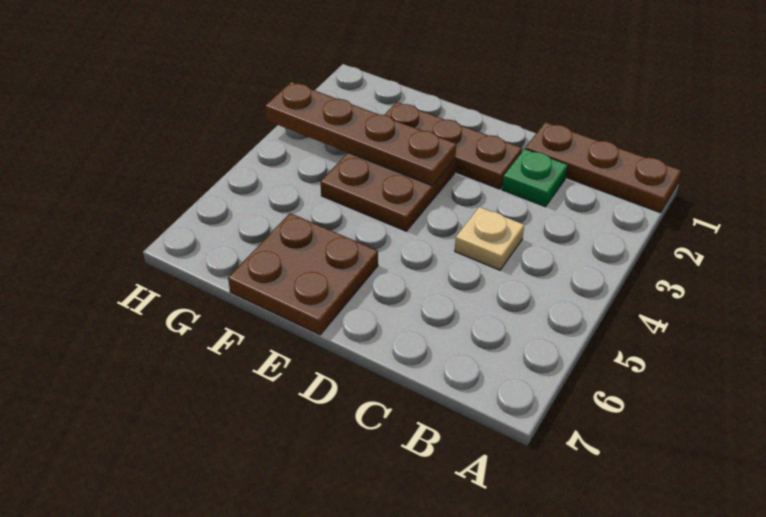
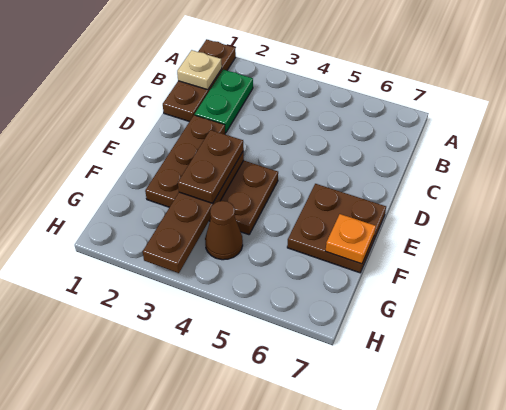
green 1x1 plate [502,149,568,207] -> green 1x2 plate [195,70,253,133]
tan 1x1 plate [455,207,524,270] -> tan 1x1 plate moved to [177,50,222,90]
none -> brown 1x2 plate [178,130,244,203]
none -> orange 1x1 plate [326,214,376,264]
none -> brown 1x1 cone [205,201,243,260]

